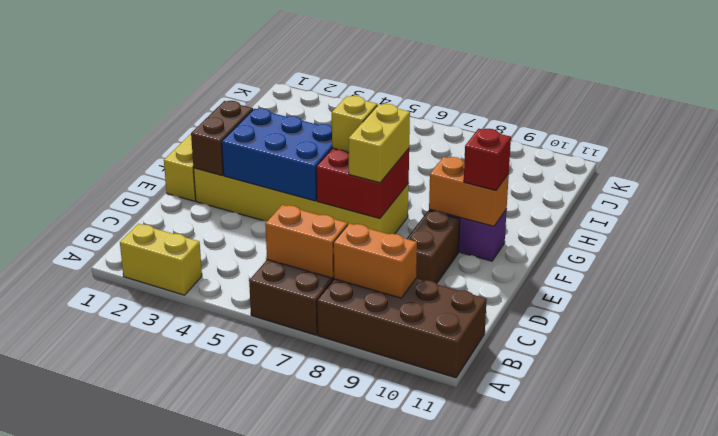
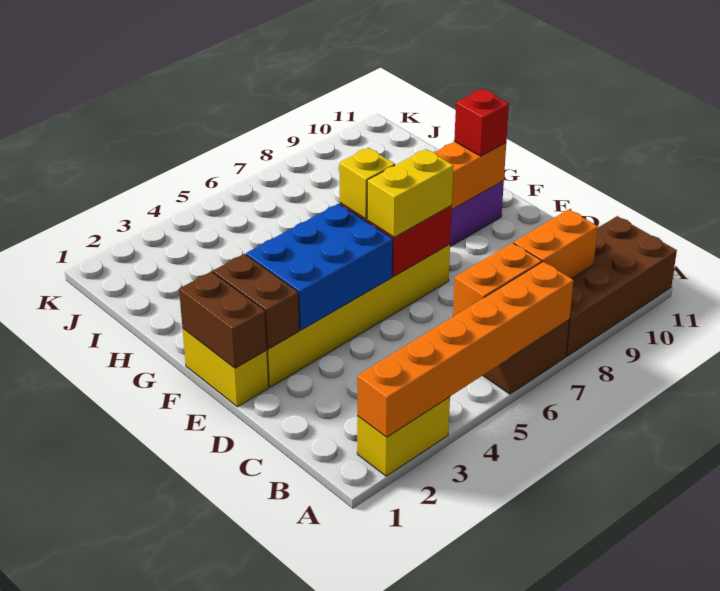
none -> orange 1x6 brick [357,262,574,437]
brown 1x2 brick [407,211,460,283] -> brown 1x2 brick moved to [179,271,267,368]
yellow 1x2 brick [349,104,410,183] -> yellow 1x2 brick turned to [367,149,453,237]

